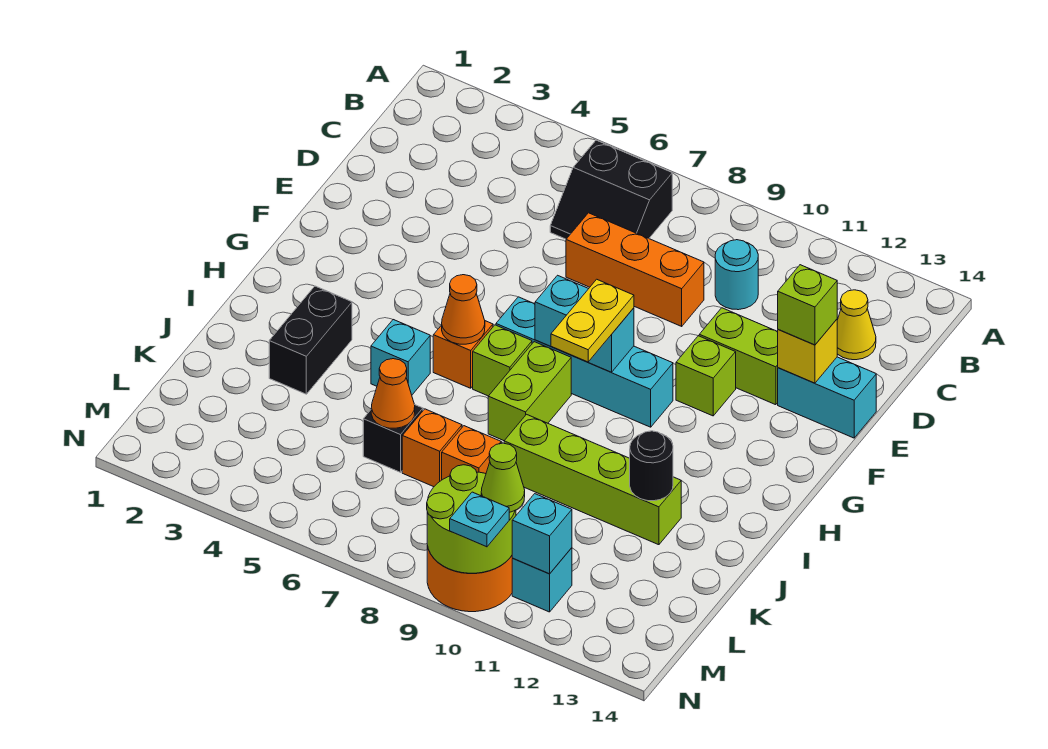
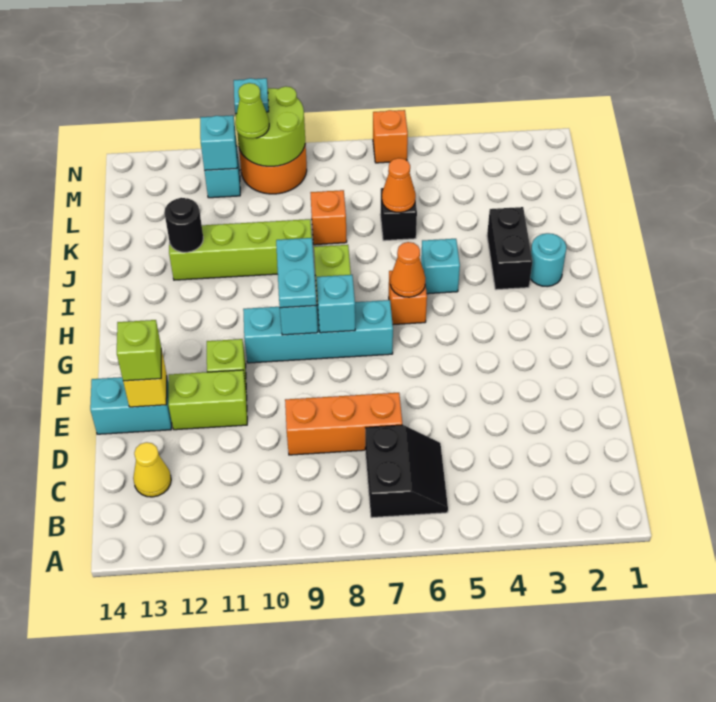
black 2x2 slope [550,140,672,239] -> black 2x2 slope turned to [365,425,448,518]
cyan 1x1 round brick [715,240,758,310] -> cyan 1x1 round brick moved to [530,233,566,287]
yellow 1x2 plate [551,279,634,362] -> cyan 1x2 plate [276,238,316,308]
lime 1x1 brick [473,325,532,396] -> none
orange 1x1 brick [402,409,462,487] -> orange 1x1 brick moved to [373,110,408,163]

